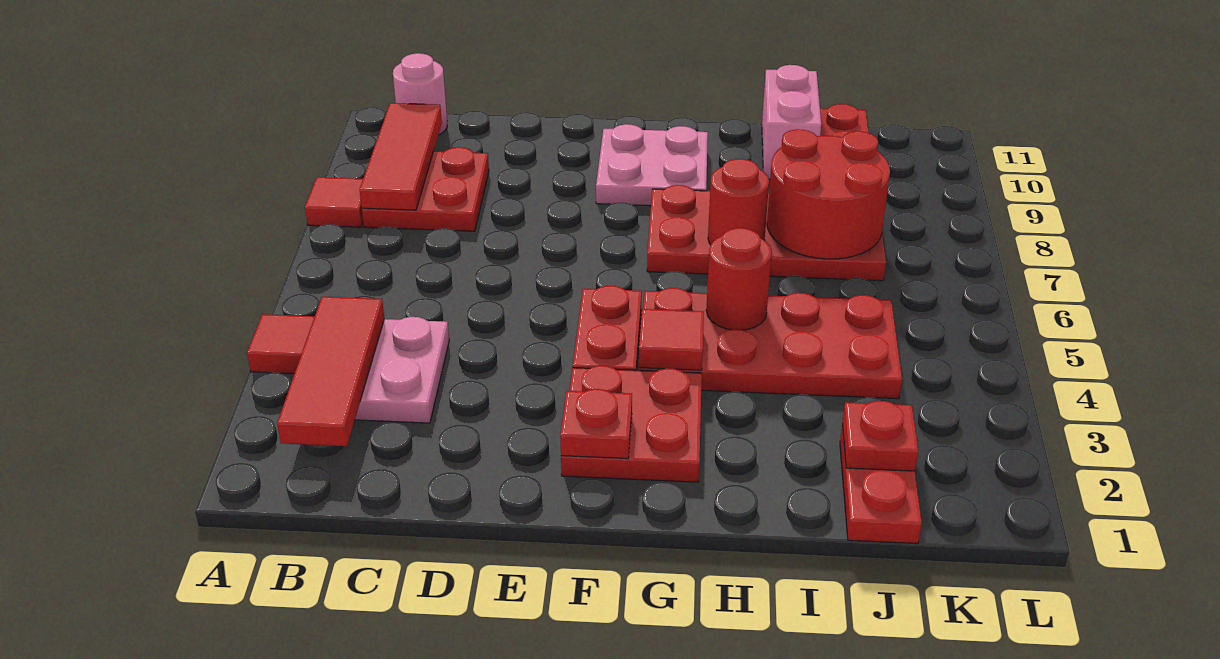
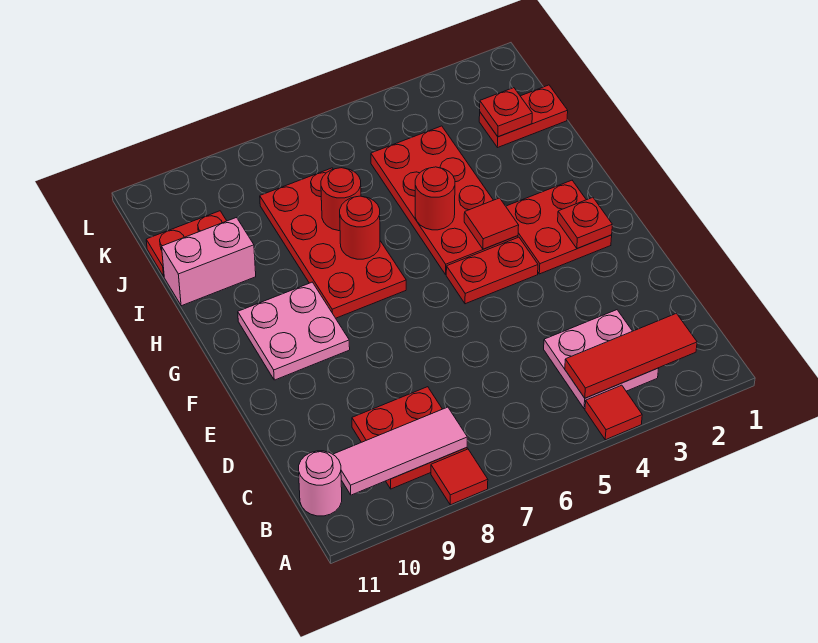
red 1x3 tile [359,103,442,210] -> pink 1x3 tile [333,407,467,495]
red 2x2 round brick [767,129,890,259] -> red 1x1 round brick [321,168,361,231]

